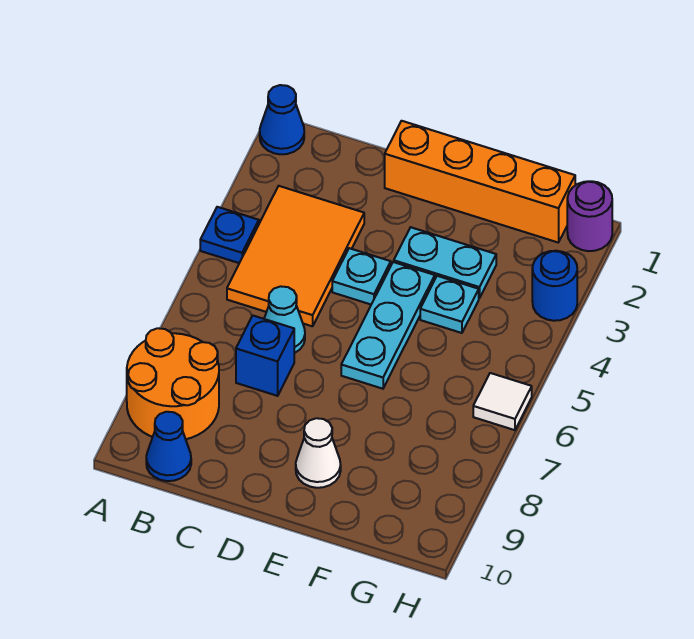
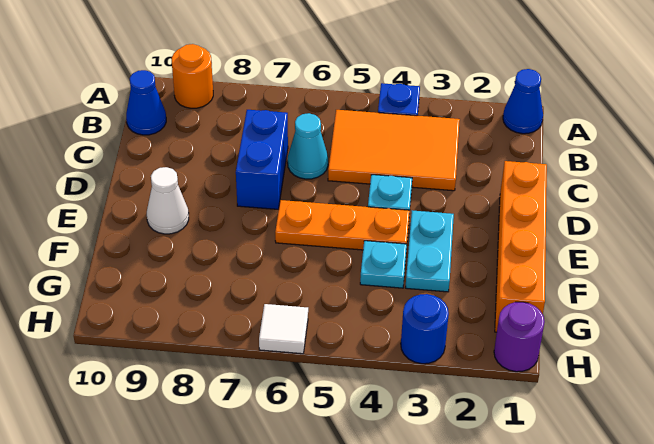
orange 2x2 round brick [127,328,219,439] -> orange 1x1 round brick [172,44,213,108]
blue 1x1 brick [236,316,294,396] -> blue 1x2 brick [236,110,288,210]
cyan 1x3 plate [341,262,435,389] -> orange 1x3 plate [275,200,410,250]

